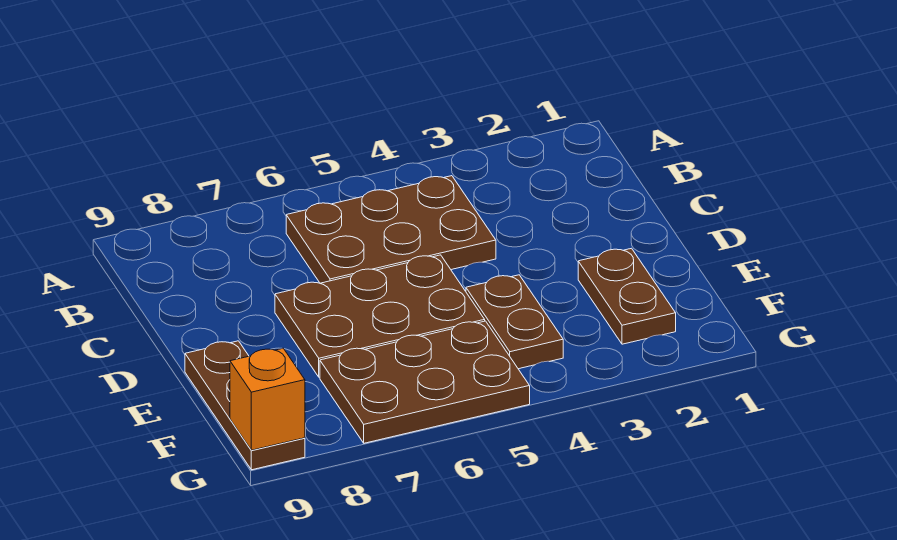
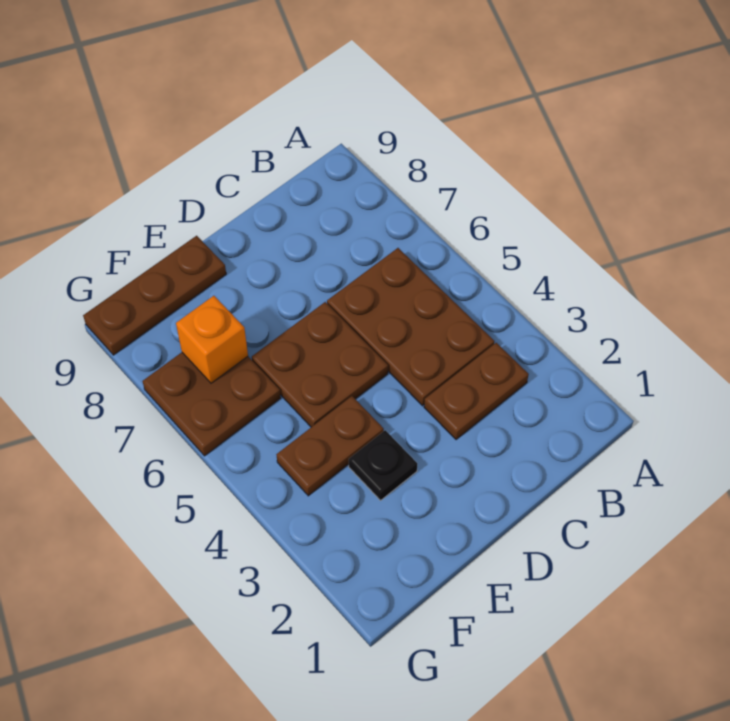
brown 2x3 plate [275,255,485,377] -> brown 2x2 plate [252,302,388,427]
brown 1x2 plate [578,248,676,344] -> brown 1x2 plate moved to [424,343,529,440]
none -> black 1x1 plate [349,430,417,500]
brown 2x3 plate [320,321,530,443] -> brown 2x2 plate [143,352,281,456]
orange 1x1 brick [230,348,305,450] -> orange 1x1 brick moved to [176,296,248,383]

